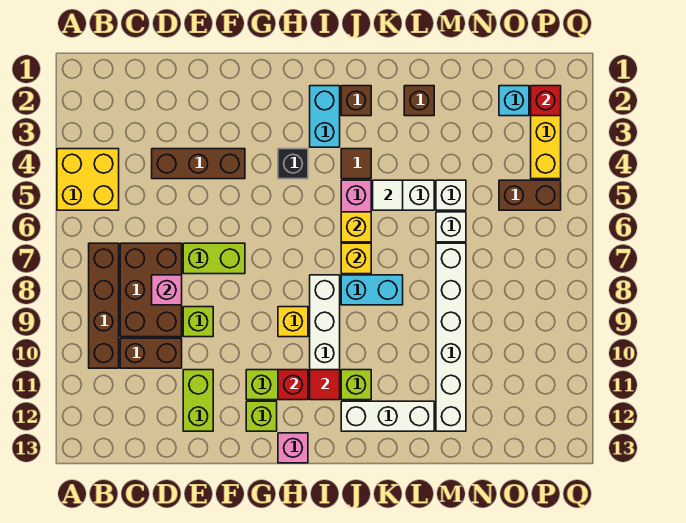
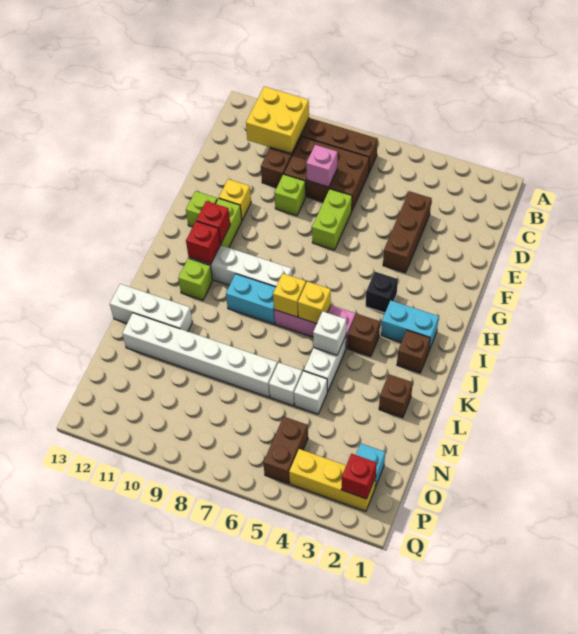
yellow 2x2 brick [57,149,119,210] -> yellow 2x2 brick moved to [246,86,309,154]
lime 1x2 brick [183,370,213,431] -> none
yellow 1x1 brick [278,307,308,337] -> yellow 1x1 brick moved to [219,179,251,220]
pink 1x1 brick [278,433,308,463] -> none
red 1x1 tile [310,370,340,400] -> red 1x1 brick [186,221,220,264]
brown 1x1 tile [341,149,371,179] -> brown 1x1 brick [348,314,380,357]
cyan 1x2 brick [341,275,403,305] -> cyan 1x2 brick turned to [226,274,276,324]
white 1x3 brick [341,401,434,431] -> white 1x3 brick turned to [110,284,193,331]
white 1x1 tile [373,180,403,210] -> white 1x1 brick [313,311,346,355]

